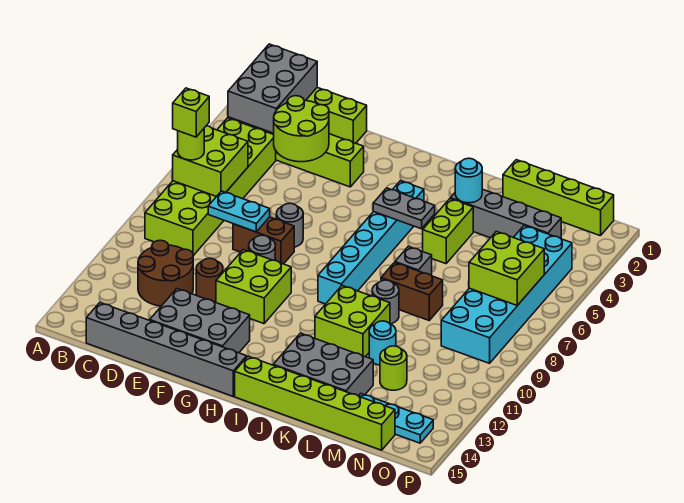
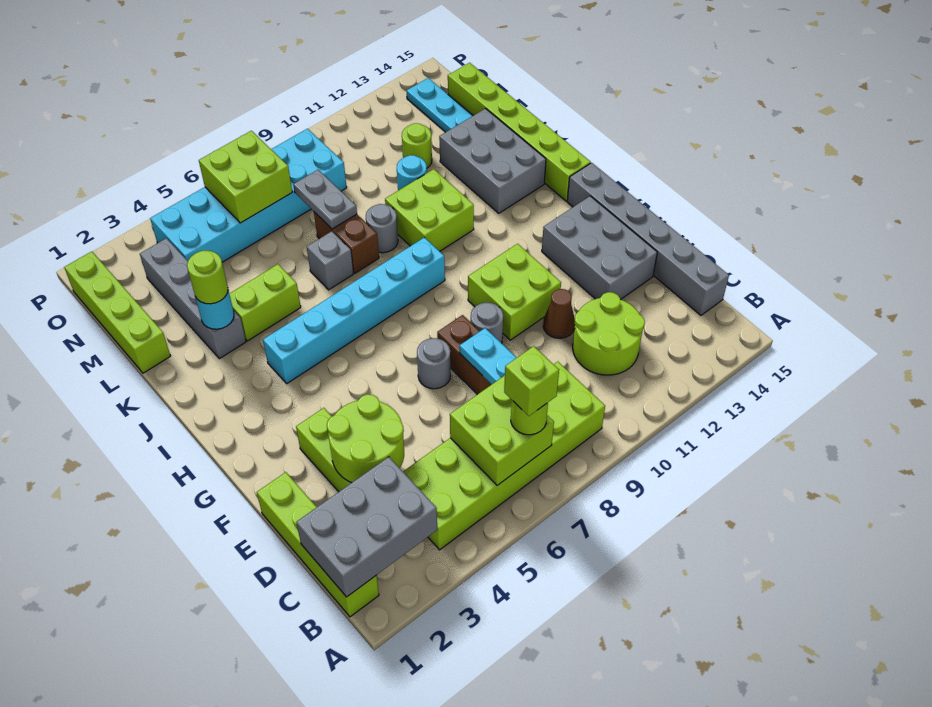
brown 2x2 round brick [138,240,193,306] -> lime 2x2 round brick [573,292,645,375]
brown 1x1 round brick [196,258,223,302] -> brown 1x1 cone [543,289,575,338]
grey 1x2 plate [373,188,435,229] -> grey 1x2 plate moved to [293,170,357,229]
none -> lime 1x1 round brick [187,251,228,304]

